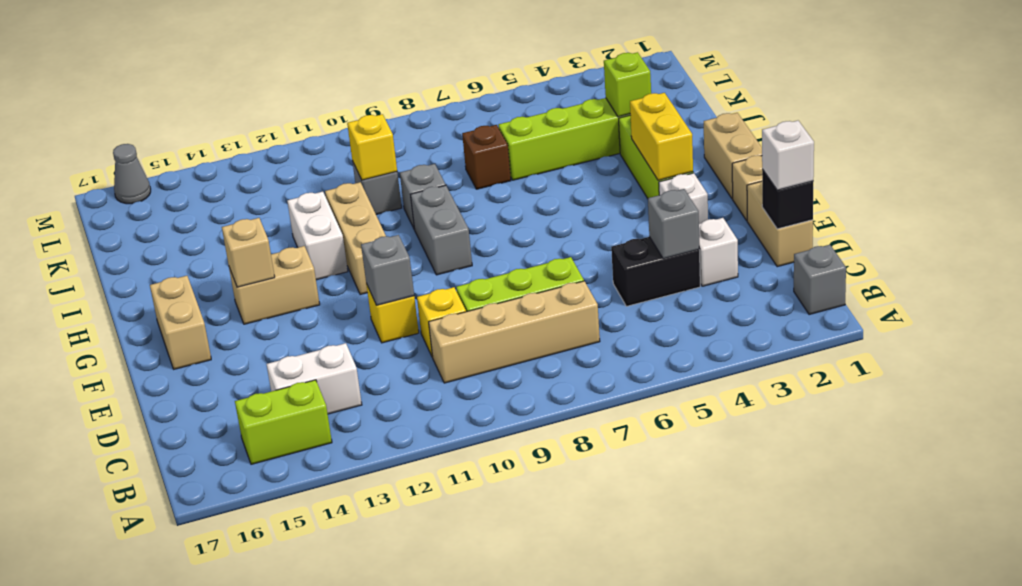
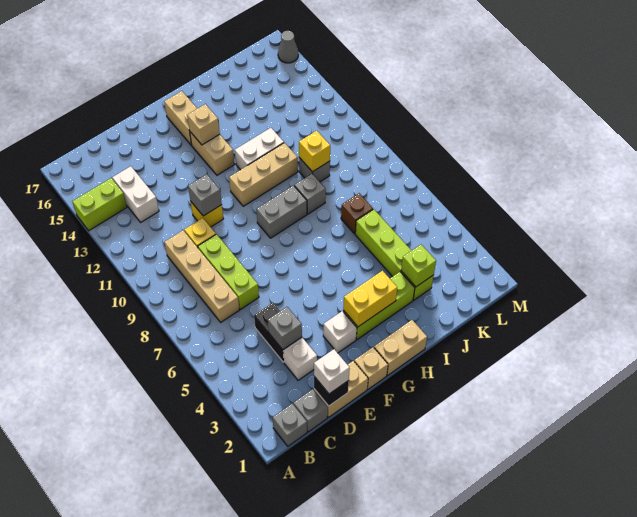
lime 1x2 brick [235,380,332,464] -> lime 1x2 brick turned to [72,178,127,231]
none -> grey 1x1 brick [293,389,328,432]
tan 1x2 brick [150,276,211,369] -> tan 1x2 brick turned to [164,91,197,145]

